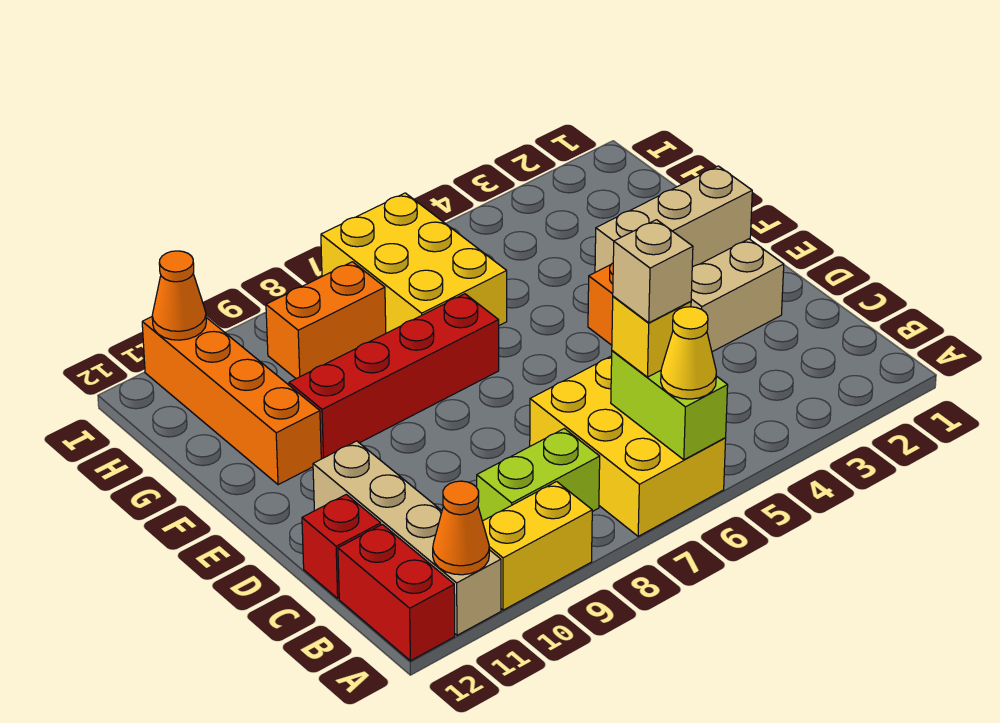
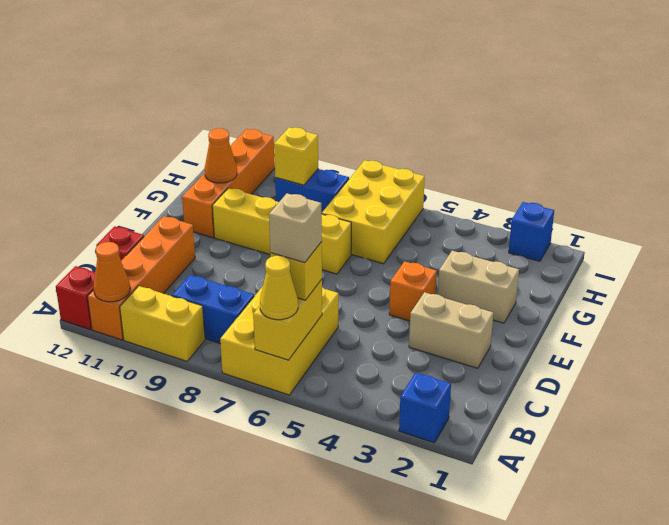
none -> blue 1x1 brick [399,373,451,443]
lime 1x2 brick [611,351,728,460] -> yellow 1x2 brick [253,279,322,360]
tan 1x4 brick [313,441,501,635] -> orange 1x4 brick [87,216,195,340]
red 1x2 brick [338,525,455,661] -> red 1x1 brick [56,266,95,329]
lime 1x2 brick [477,429,600,521] -> blue 1x2 brick [172,275,254,343]
tan 1x3 brick [595,166,752,272] -> tan 1x2 brick [438,251,519,323]
red 1x4 brick [289,294,499,459] -> yellow 1x4 brick [212,188,351,274]
orange 1x2 brick [266,262,386,379] -> blue 1x2 brick [275,169,349,214]
none -> yellow 1x1 brick [274,127,318,185]
none -> blue 1x1 brick [509,202,554,261]
orange 1x1 cone [152,251,206,340] -> orange 1x1 cone moved to [205,128,237,183]

